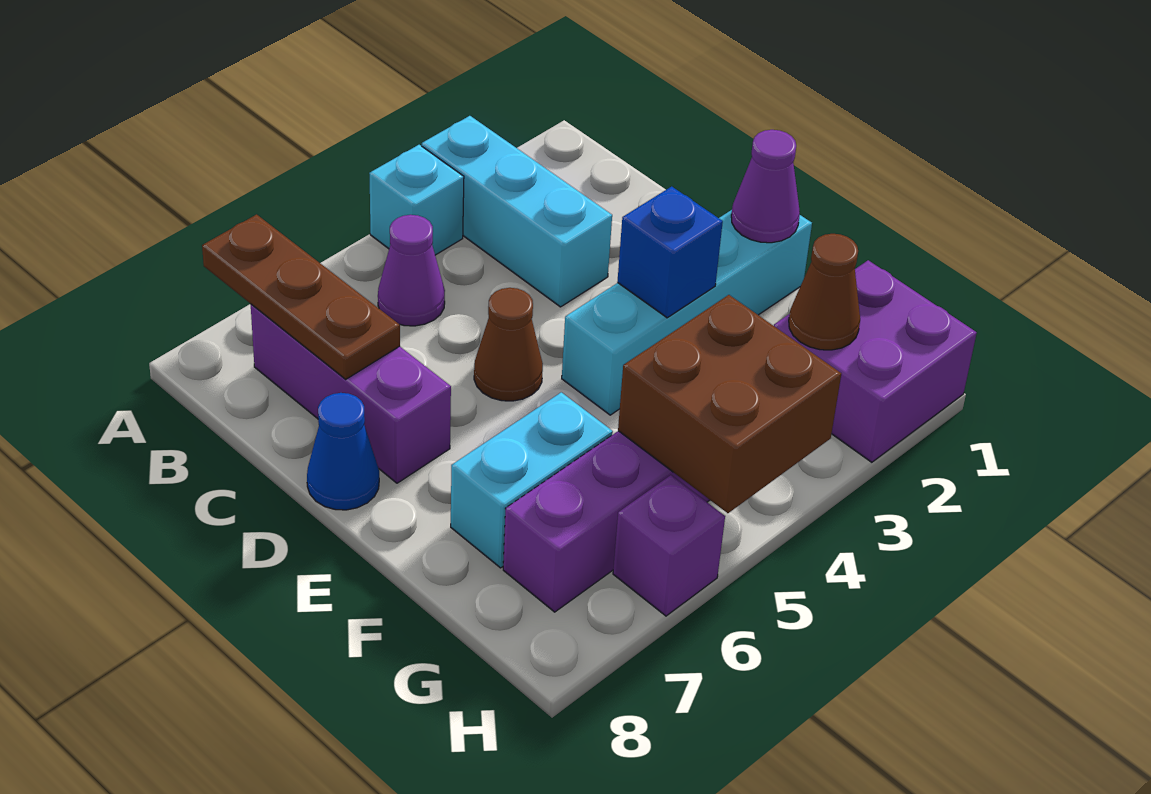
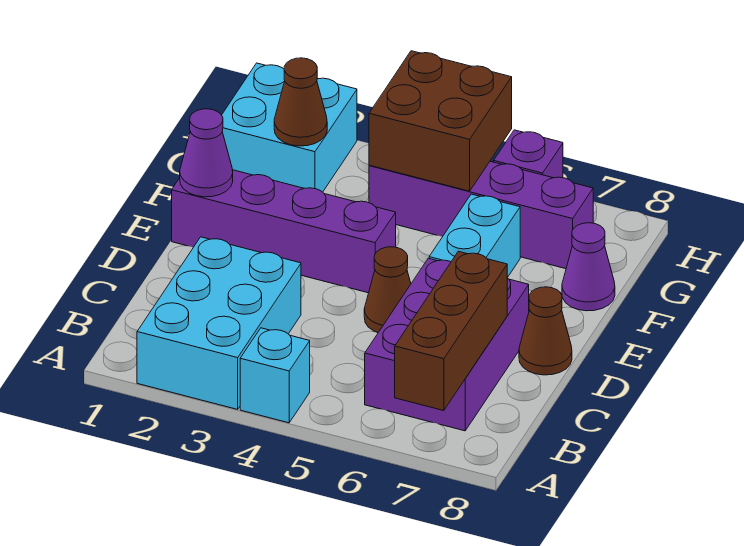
cyan 1x3 brick [422,116,612,307] -> cyan 2x3 brick [137,237,301,409]
brown 1x3 plate [202,214,400,379] -> brown 1x3 brick [395,251,507,411]
purple 1x1 cone [378,215,445,326] -> purple 1x1 cone moved to [562,223,615,311]
purple 1x3 brick [251,304,451,483] -> purple 2x3 brick [365,258,529,431]
blue 1x1 cone [307,393,379,510] -> brown 1x1 cone [519,287,572,375]
cyan 1x4 brick [562,210,812,415] -> purple 1x4 brick [172,170,396,293]
blue 1x1 brick [617,186,723,318] -> none
cyan 1x2 brick [451,392,613,568] -> cyan 1x2 brick turned to [429,194,520,277]
purple 2x2 brick [774,260,977,462] -> cyan 2x2 brick [222,63,357,192]

